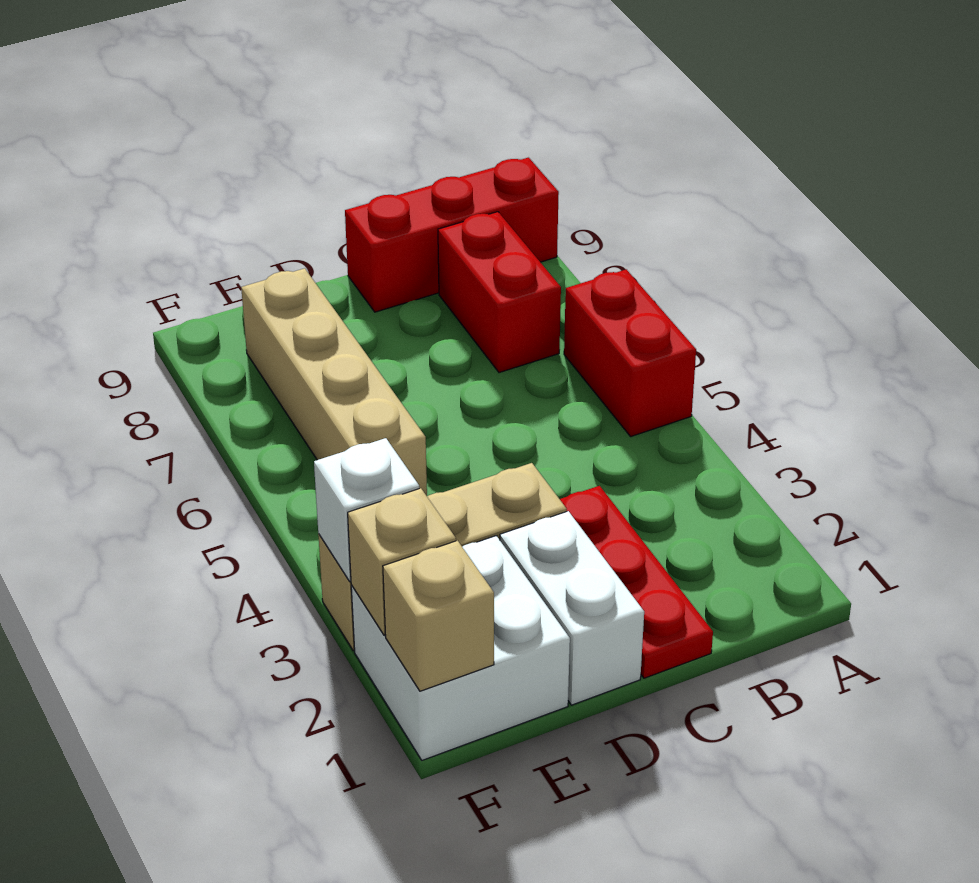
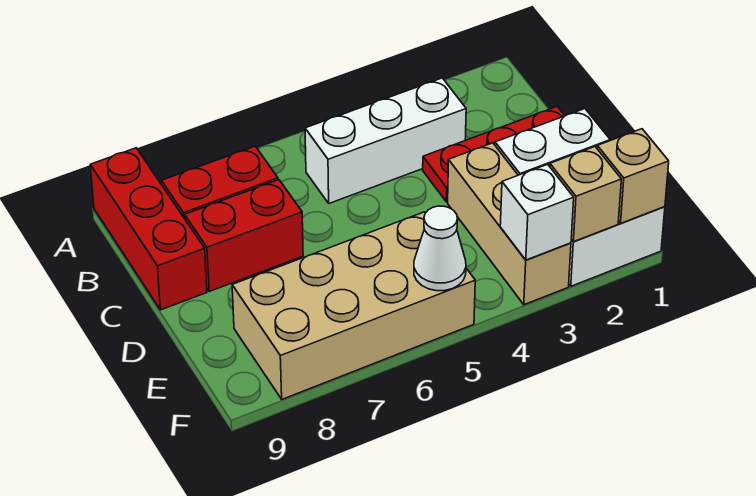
red 1x2 brick [564,269,696,436] -> red 1x2 brick moved to [185,180,303,291]
none -> white 1x3 brick [305,78,466,203]
tan 1x4 brick [241,268,427,496] -> tan 2x4 brick [232,212,475,399]
none -> white 1x1 cone [414,206,466,291]

